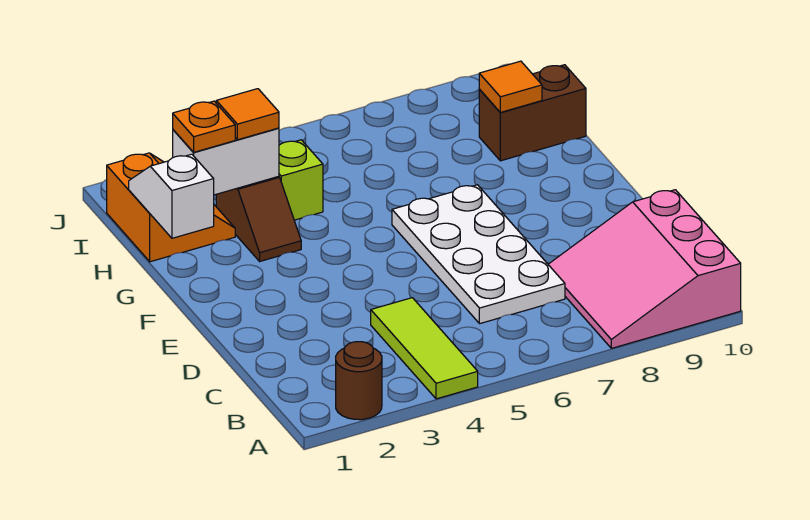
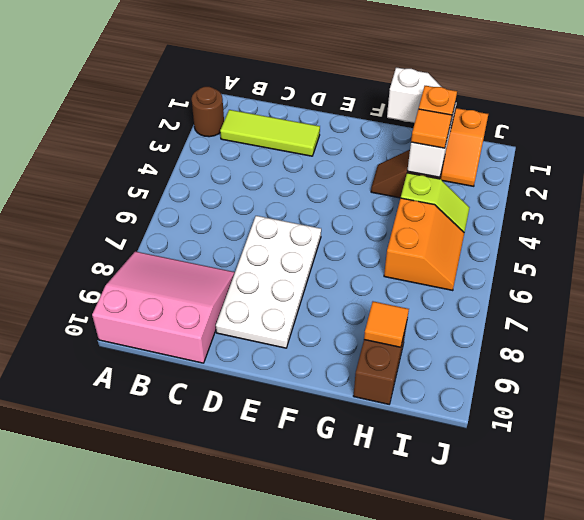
lime 1x3 tile [371,298,478,399] -> lime 1x3 tile moved to [220,110,320,156]
white 2x4 plate [392,185,565,324] -> white 2x4 plate turned to [216,216,321,348]
none -> orange 2x2 slope [384,198,464,291]

